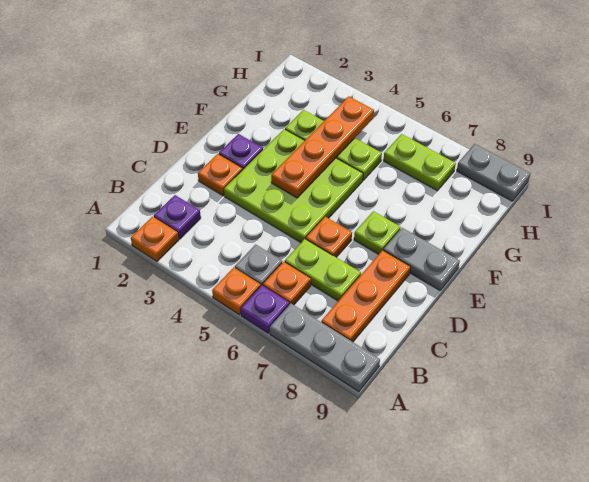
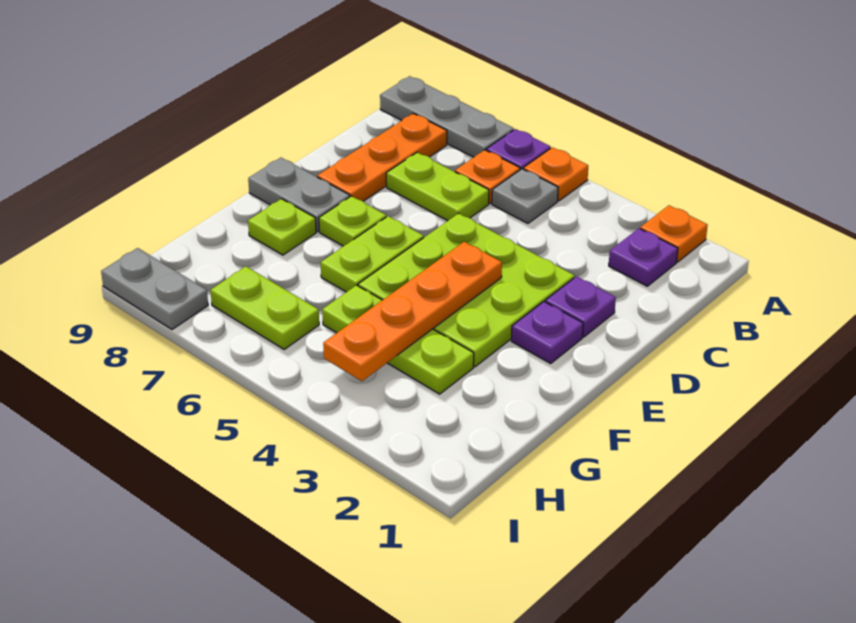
orange 1x1 plate [198,154,243,196] -> purple 1x1 plate [545,276,616,337]
orange 1x1 plate [306,217,352,257] -> none
none -> lime 1x2 plate [321,216,424,292]
none -> lime 1x1 plate [248,199,316,255]

